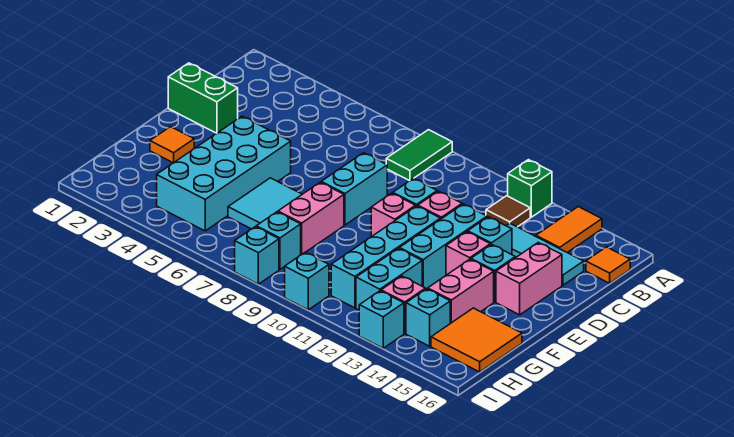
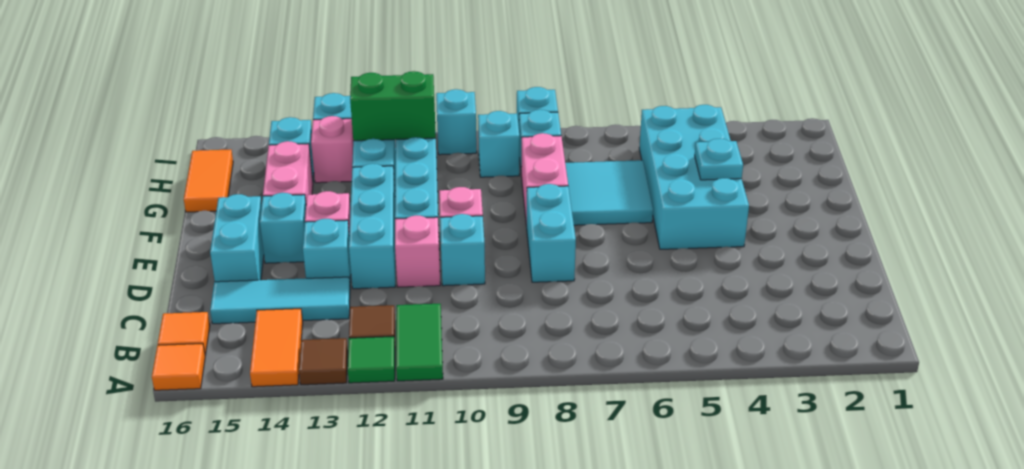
green 1x2 tile [386,130,452,181] -> green 1x2 tile moved to [396,304,443,381]
green 1x1 brick [508,160,552,217] -> green 1x1 tile [348,336,395,383]
none -> brown 1x1 tile [299,338,348,385]
green 1x2 brick [168,63,238,133] -> green 1x2 brick moved to [350,71,436,141]
pink 1x2 brick [496,243,562,315] -> cyan 1x2 brick [210,194,264,282]
orange 1x1 tile [150,127,194,163] -> orange 1x1 tile moved to [152,344,205,390]
none -> cyan 1x1 plate [695,139,743,180]
orange 2x2 tile [431,308,522,372] -> orange 1x2 tile [184,149,233,212]
none -> cyan 1x1 brick [478,111,520,177]

